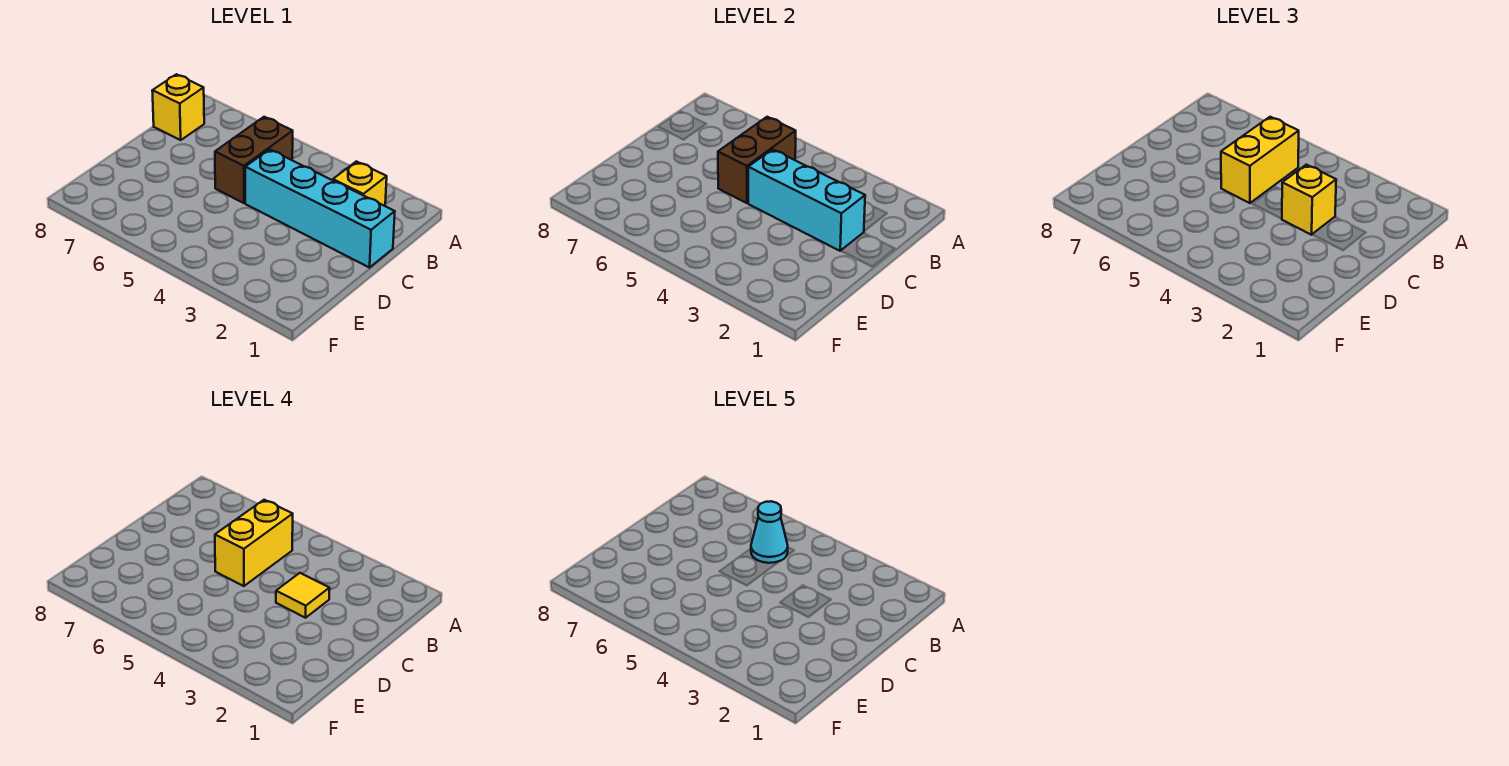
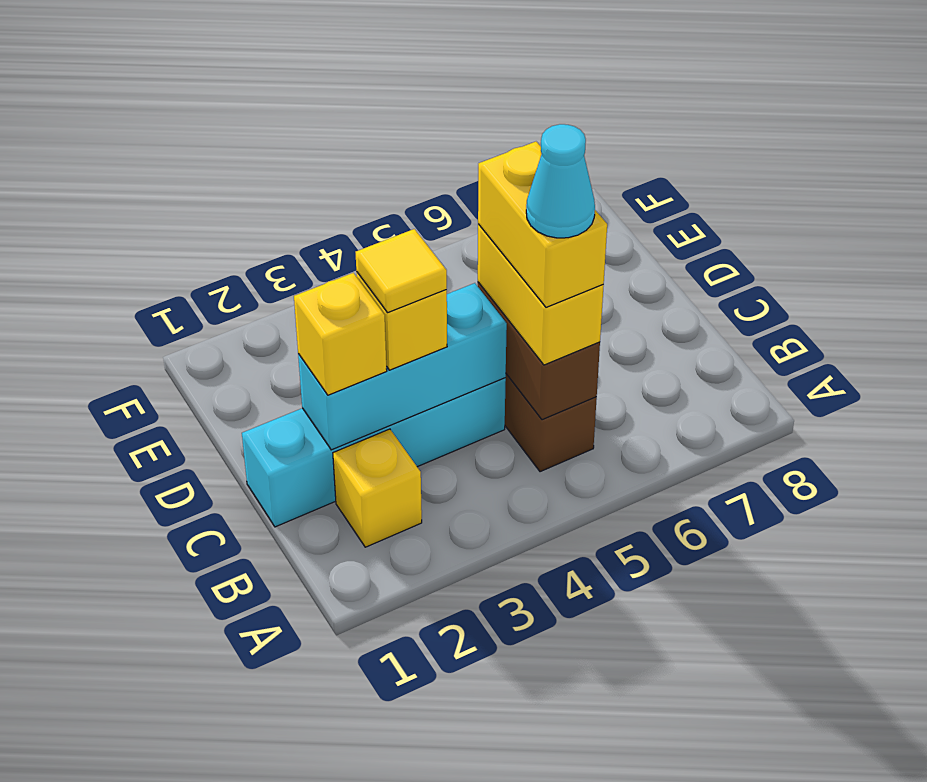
yellow 1x1 brick [152,74,204,140] -> yellow 1x1 brick moved to [294,273,387,395]

